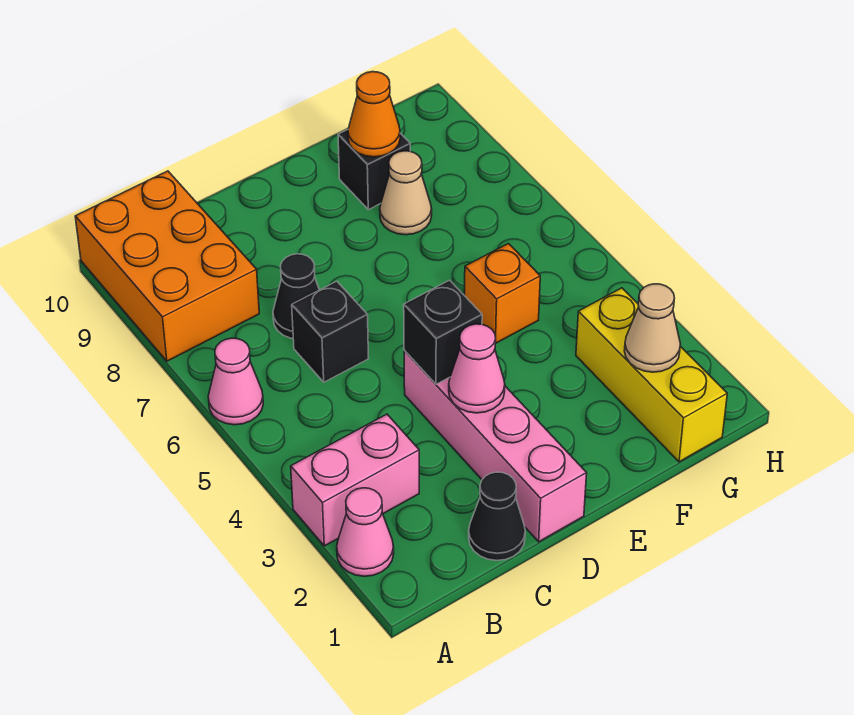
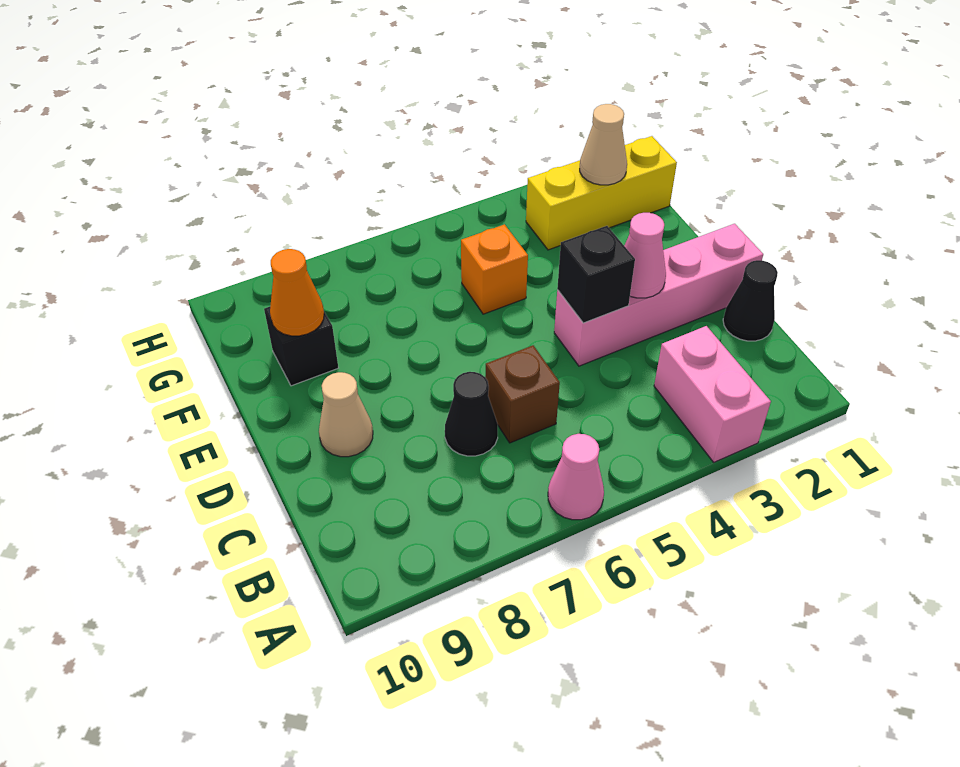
pink 1x1 cone [337,488,394,576] -> none
orange 2x3 brick [75,171,259,361] -> none
black 1x1 brick [292,281,369,382] -> brown 1x1 brick [485,345,560,443]
tan 1x1 cone [380,151,432,235] -> tan 1x1 cone moved to [319,372,373,457]

